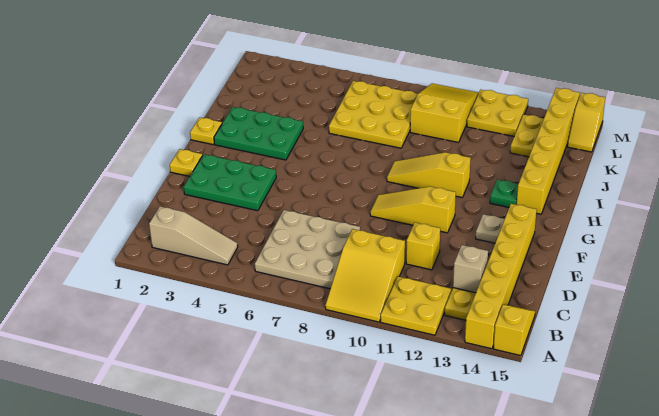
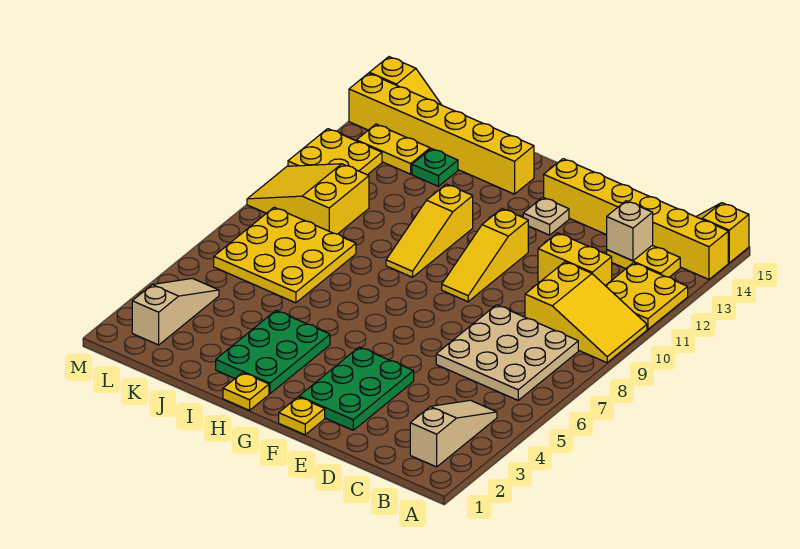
yellow 1x1 brick [406,223,440,270] -> yellow 1x2 brick [538,233,612,285]
green 1x1 plate [490,179,518,207] -> green 1x1 plate moved to [412,149,458,186]
none -> tan 1x3 slope [132,278,219,345]

